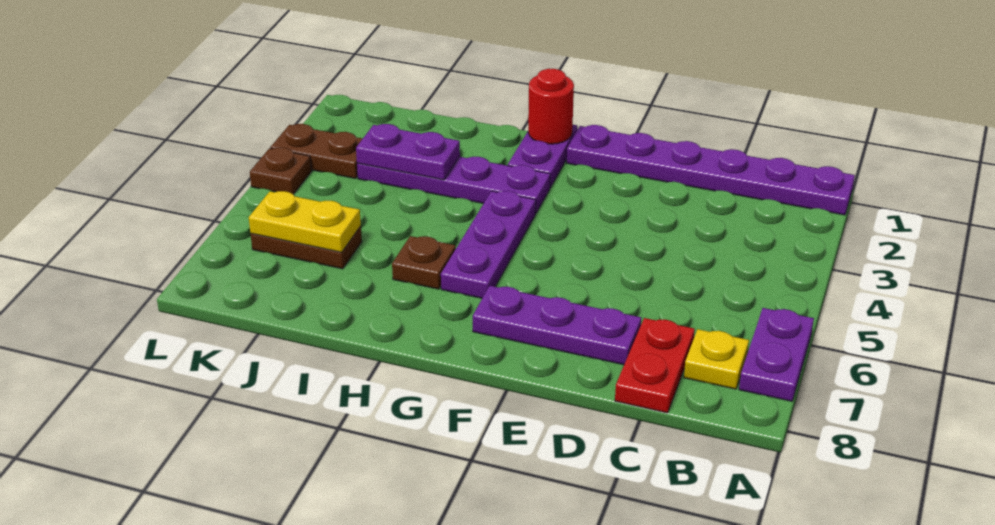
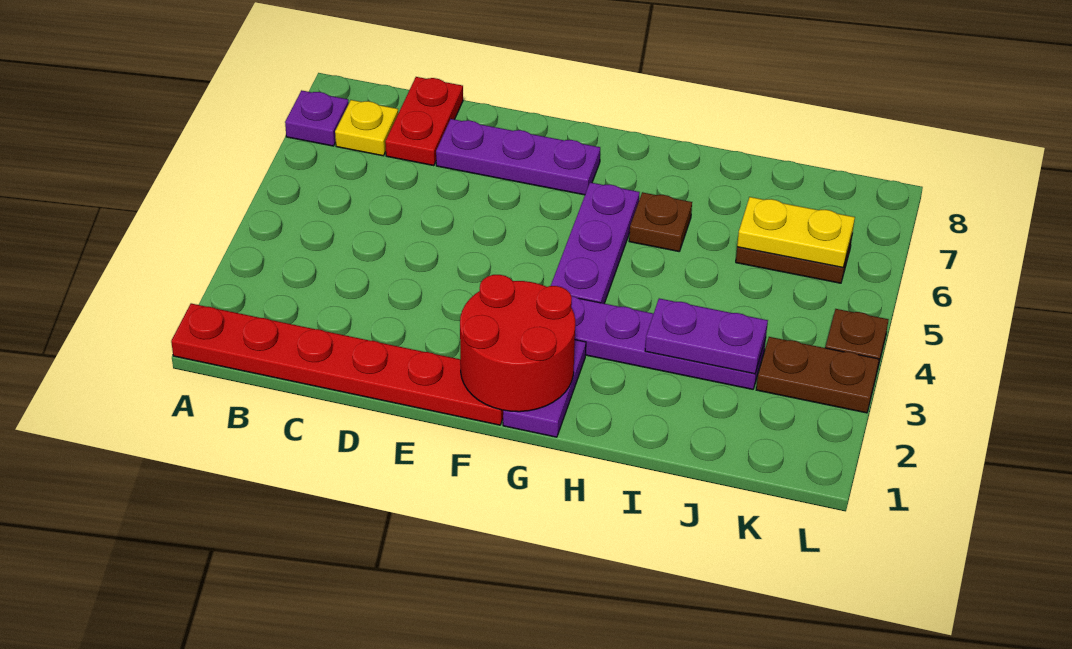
purple 1x6 plate [567,125,855,215] -> red 1x6 plate [171,303,503,425]
purple 1x2 plate [739,308,814,401] -> purple 1x1 plate [285,90,349,146]
red 1x1 round brick [528,69,574,144] -> red 2x2 round brick [460,275,575,412]

